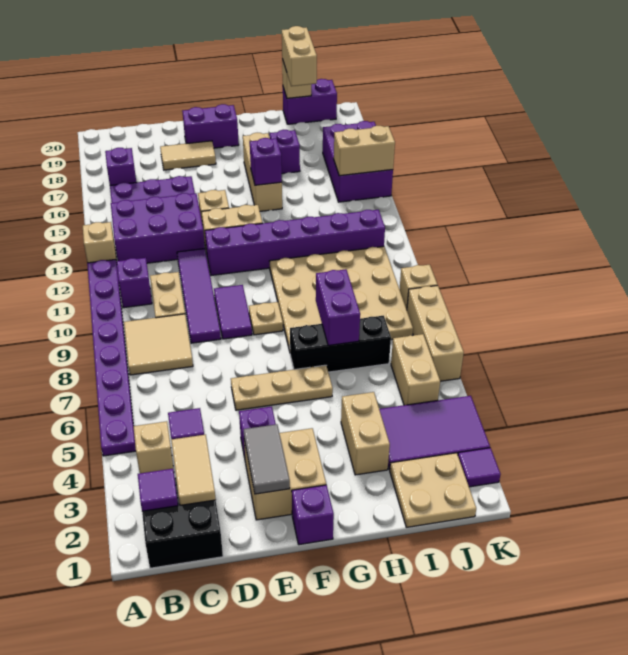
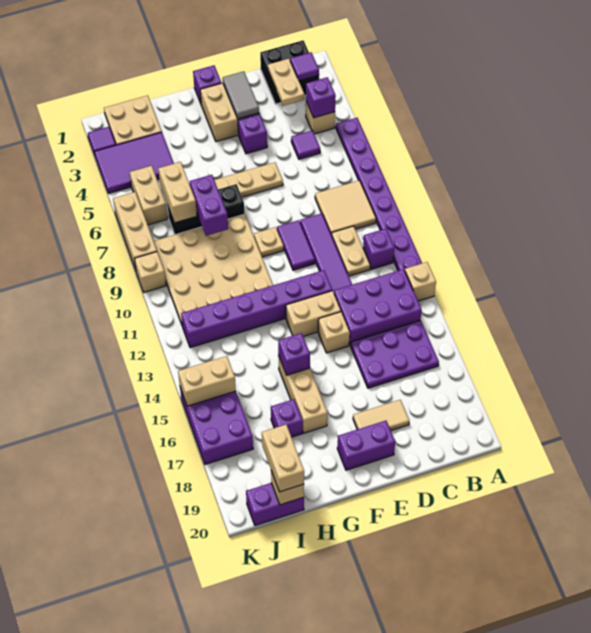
purple 1x1 brick [105,148,136,185] -> purple 1x1 brick moved to [306,77,336,118]
tan 1x2 tile [171,435,216,505] -> tan 1x2 plate [268,59,304,106]
tan 1x2 brick [341,392,390,475] -> tan 1x2 brick moved to [158,162,197,223]

